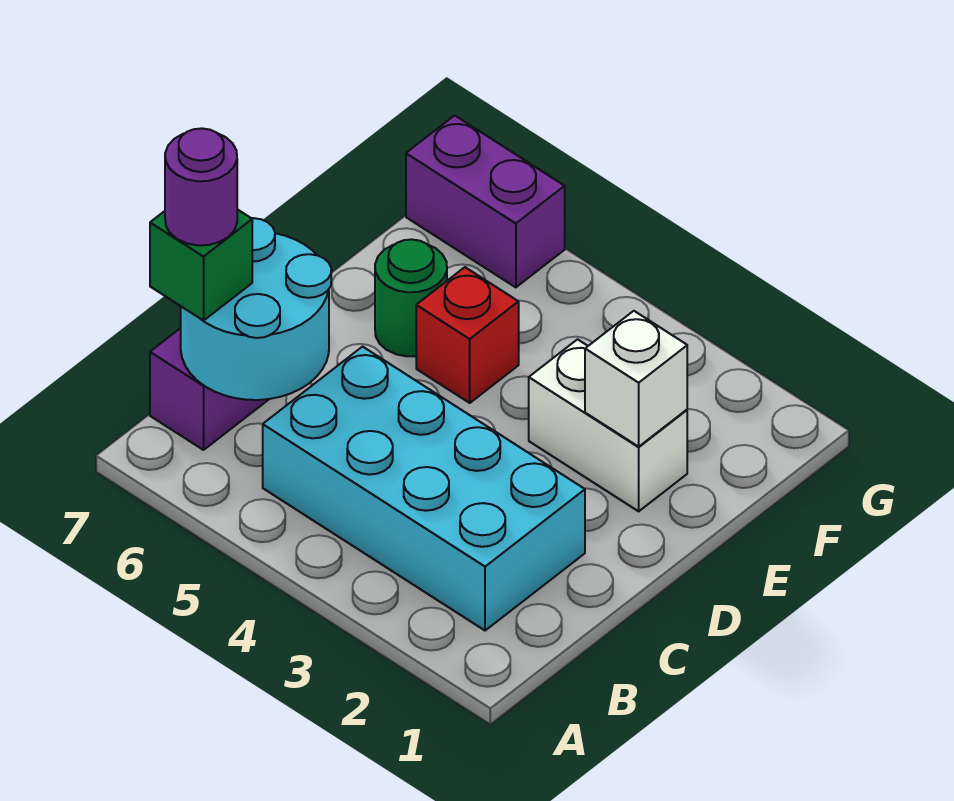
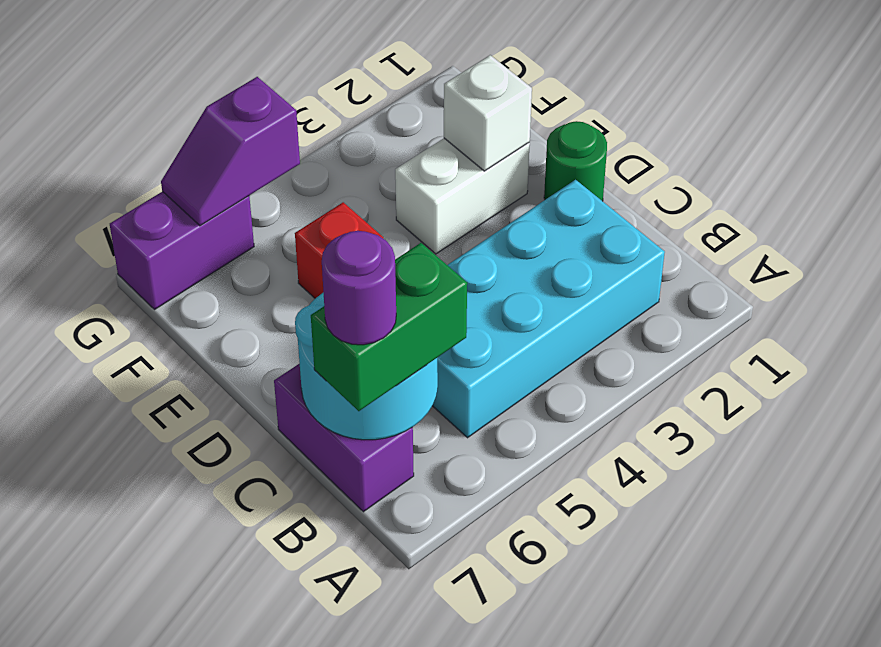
green 1x1 brick [150,209,252,321] -> green 1x2 brick [311,243,467,411]
green 1x1 round brick [375,239,447,356] -> green 1x1 round brick moved to [544,121,607,201]
none -> purple 1x2 slope [161,77,300,226]

